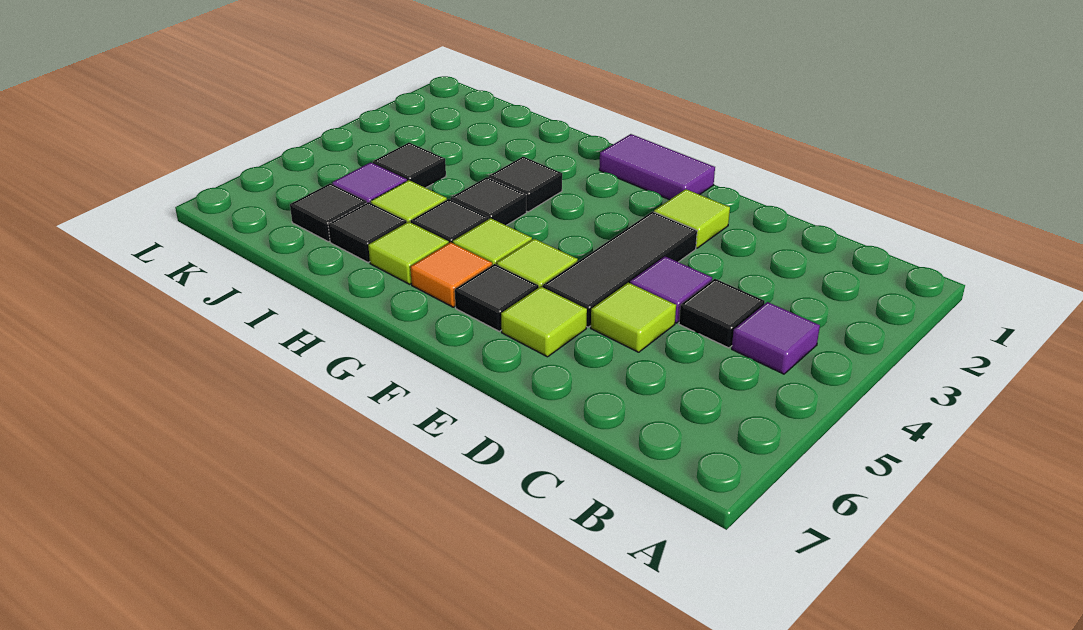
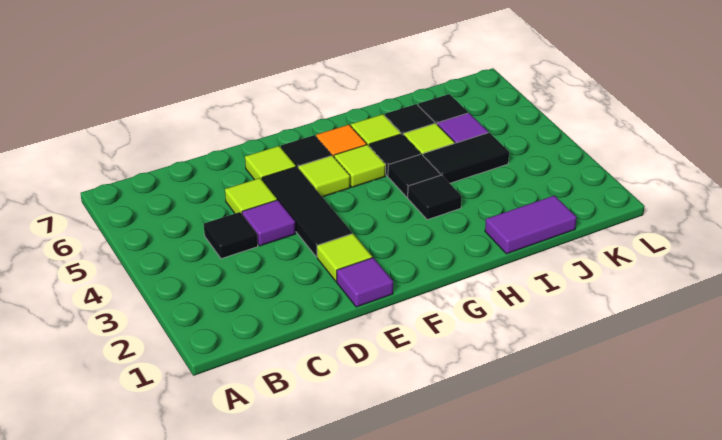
purple 1x1 tile [732,302,820,374] -> purple 1x1 tile moved to [337,258,393,307]
purple 1x2 tile [599,134,715,200] -> purple 1x2 tile moved to [485,196,577,254]
black 1x1 tile [373,143,446,188] -> black 1x2 tile [423,133,509,183]

